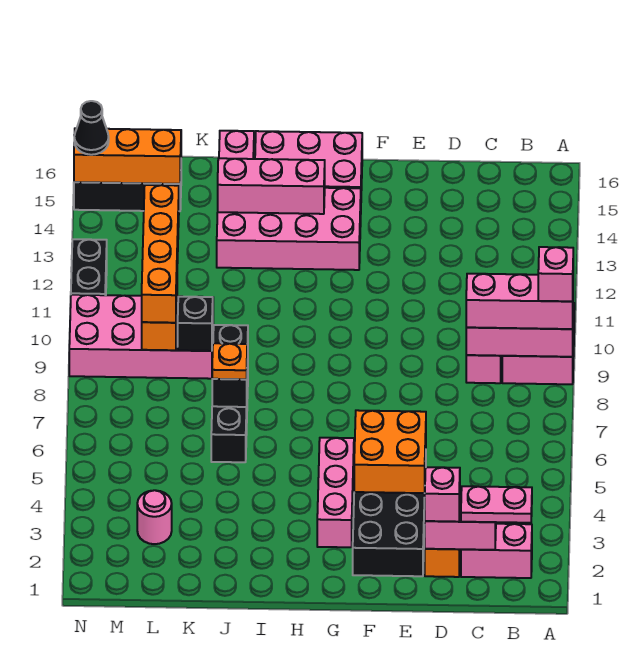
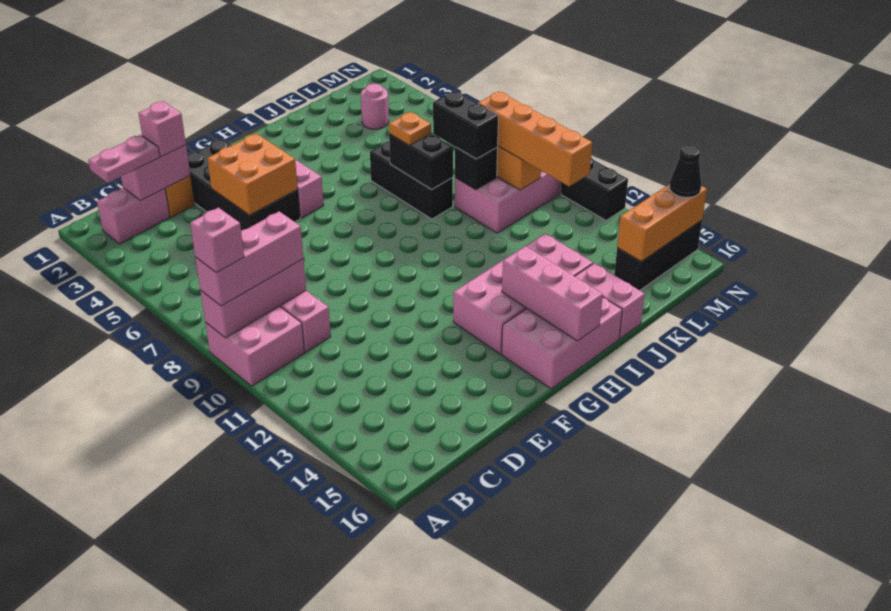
pink 1x3 brick [218,158,325,214] -> pink 1x3 brick turned to [502,246,603,341]
none -> black 1x2 brick [433,91,498,159]

